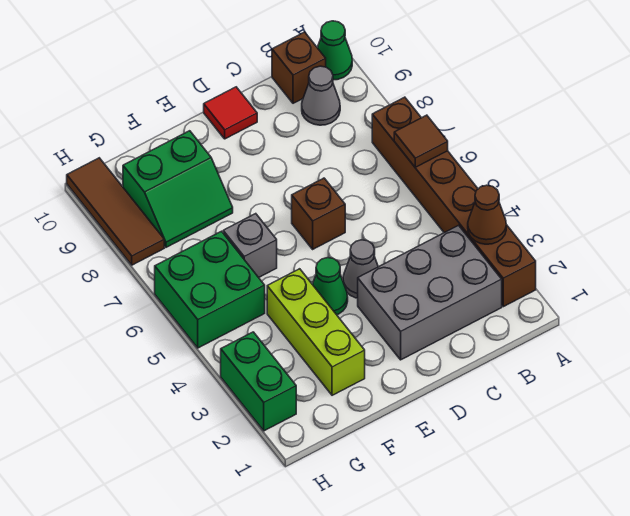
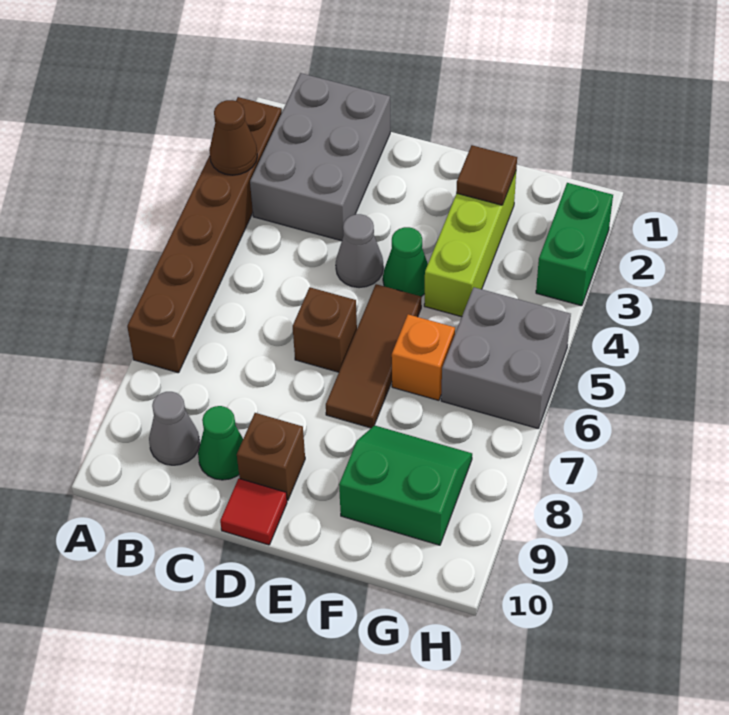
brown 1x1 tile [394,115,448,167] -> brown 1x1 tile moved to [456,145,517,205]
green 1x1 cone [317,21,352,80] -> green 1x1 cone moved to [198,406,243,480]
grey 2x3 brick [358,225,502,360] -> grey 2x3 brick turned to [250,73,390,241]
brown 1x1 brick [272,32,326,103] -> brown 1x1 brick moved to [237,413,305,500]
grey 1x1 brick [223,214,277,278] -> orange 1x1 brick [392,314,455,400]
green 2x2 brick [155,231,265,348] -> grey 2x2 brick [441,287,571,428]
brown 1x3 tile [67,158,164,265] -> brown 1x3 tile moved to [326,284,422,428]

